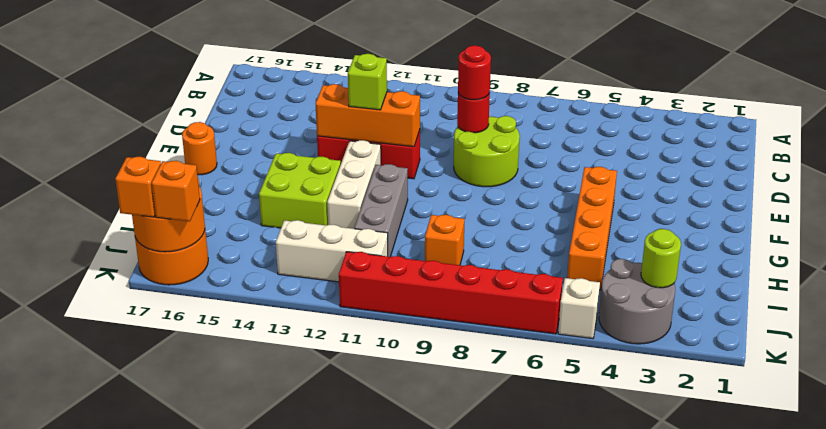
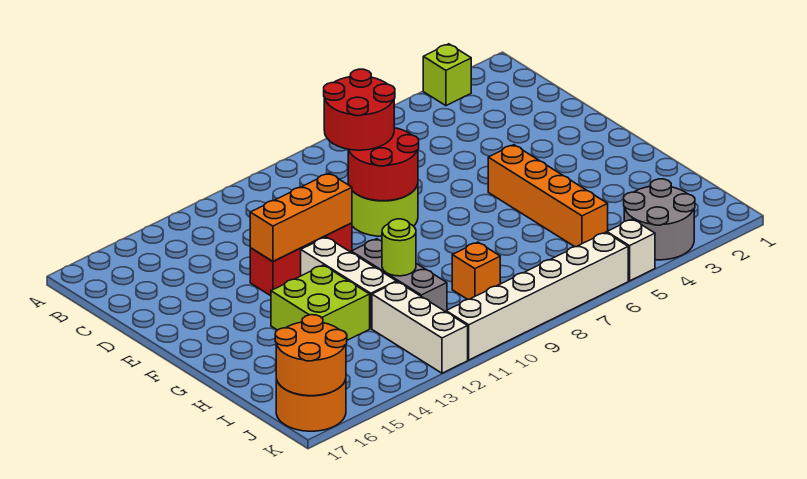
red 1x1 round brick [457,93,490,133] -> red 2x2 round brick [348,128,419,201]
red 1x1 round brick [458,46,491,100] -> red 2x2 round brick [324,69,395,150]
lime 1x1 brick [348,54,387,110] -> lime 1x1 brick moved to [423,44,471,106]
orange 1x1 round brick [182,122,217,175] -> none
lime 1x1 round brick [641,229,681,288] -> lime 1x1 round brick moved to [382,219,416,276]
white 1x3 brick [276,220,388,282] -> white 1x3 brick turned to [372,282,468,373]
red 1x6 brick [339,252,563,334] -> white 1x6 brick [446,232,628,360]
orange 1x1 brick [152,161,200,222] -> none
orange 1x1 brick [115,157,161,217] -> none

